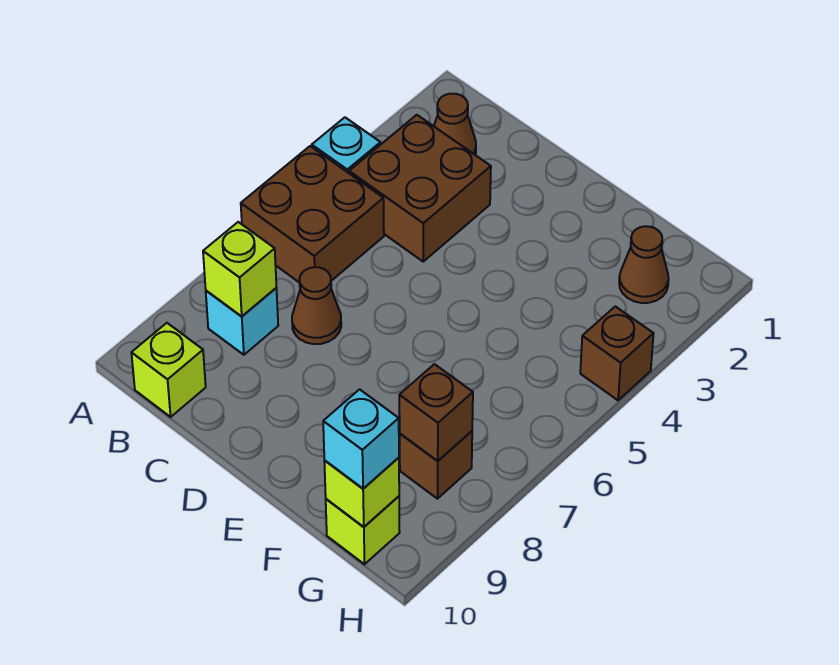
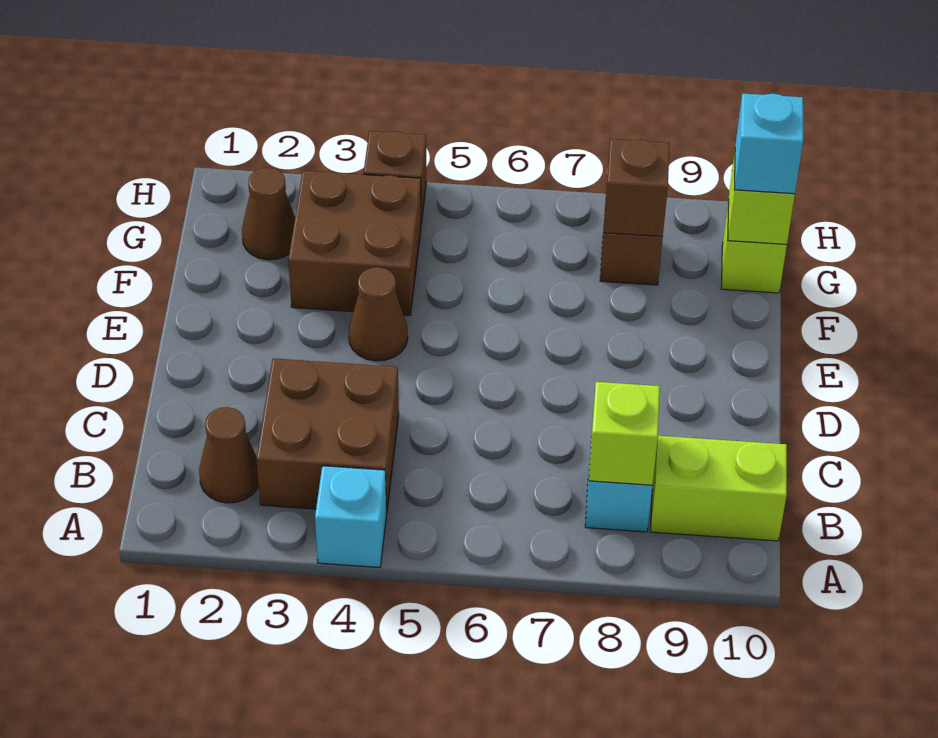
brown 2x2 brick [241,146,384,283] -> brown 2x2 brick moved to [288,171,421,315]
lime 1x1 brick [131,323,206,417] -> lime 1x2 brick [651,436,787,541]
brown 1x1 cone [292,267,341,344] -> brown 1x1 cone moved to [349,267,408,361]

